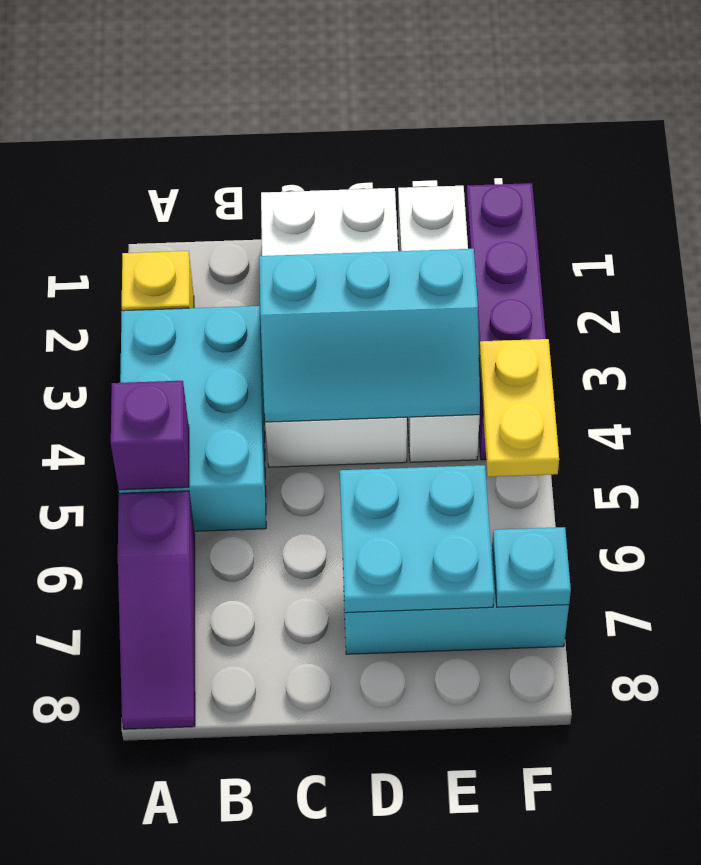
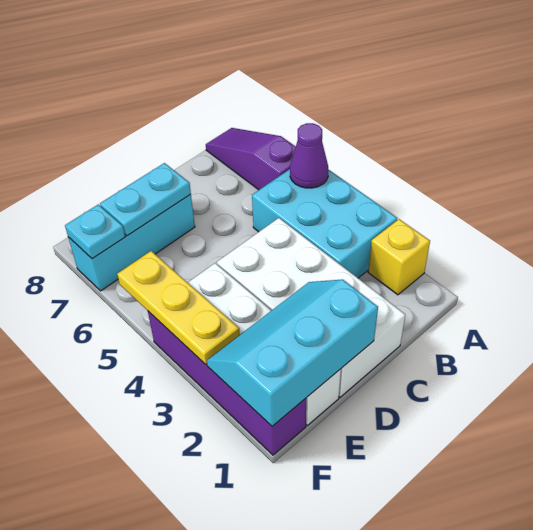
purple 1x1 brick [111,381,189,490] -> purple 1x1 cone [290,123,328,188]
cyan 2x3 slope [259,249,480,422] -> cyan 2x3 slope moved to [207,279,378,426]
cyan 2x2 plate [340,465,494,613] -> cyan 1x2 plate [100,163,191,236]
yellow 1x2 plate [479,339,559,477] -> yellow 1x3 plate [117,251,240,365]

